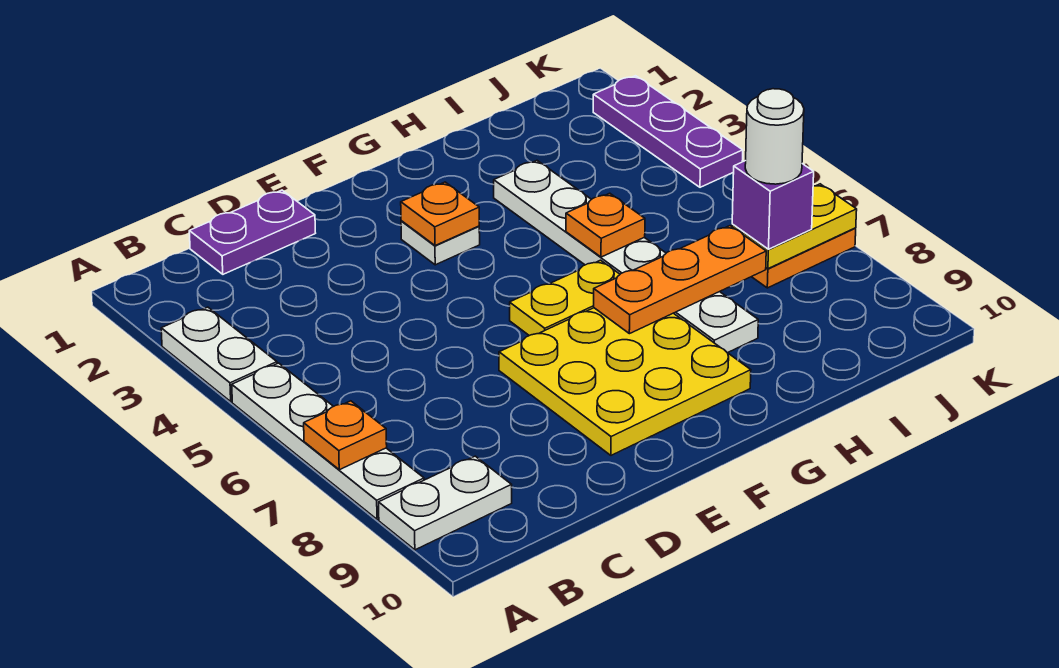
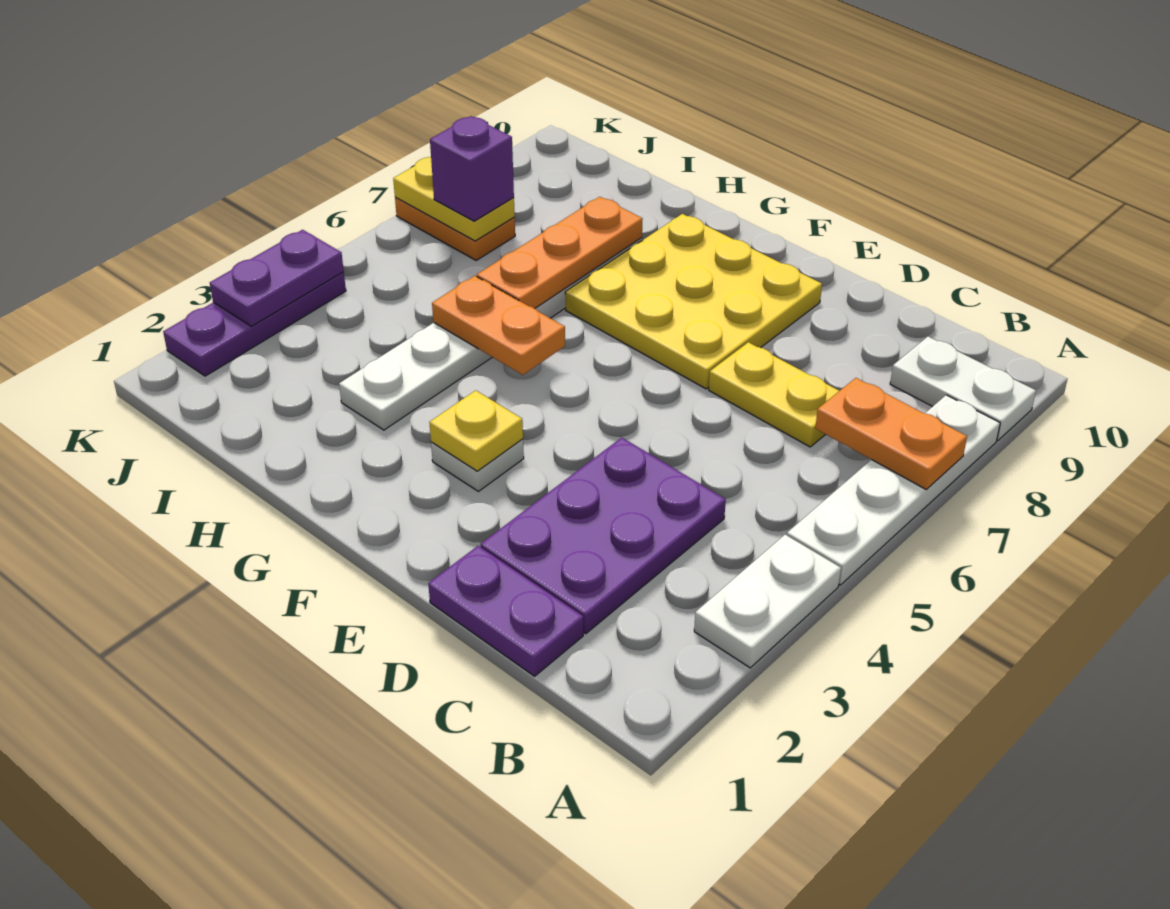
orange 1x1 plate [304,401,387,470] -> orange 1x2 plate [815,378,967,490]
none -> purple 2x3 plate [481,438,726,634]
orange 1x1 plate [401,182,479,246] -> yellow 1x1 plate [429,390,523,471]
yellow 1x2 plate [510,260,620,336] -> yellow 1x2 plate moved to [709,342,839,447]
orange 1x3 plate [594,226,766,334] -> orange 1x3 plate turned to [477,197,643,308]
orange 1x1 plate [566,193,645,257] -> orange 1x2 plate [432,276,565,375]
white 1x1 round brick [745,89,804,184] -> none
none -> purple 1x2 plate [210,230,344,326]

